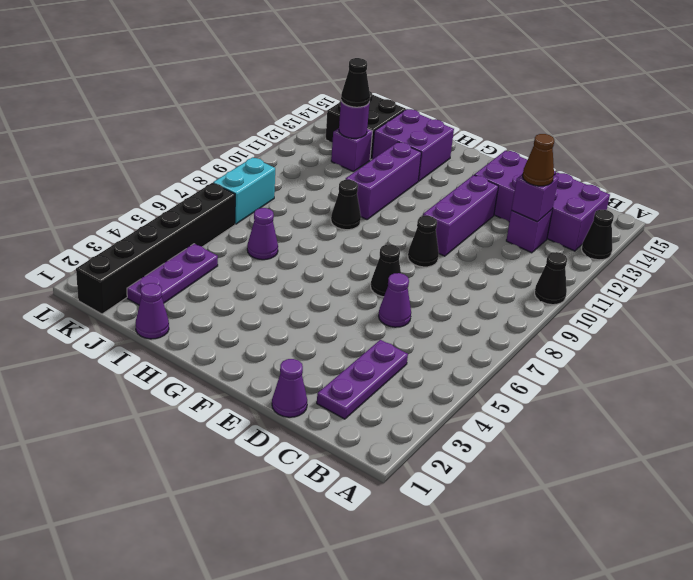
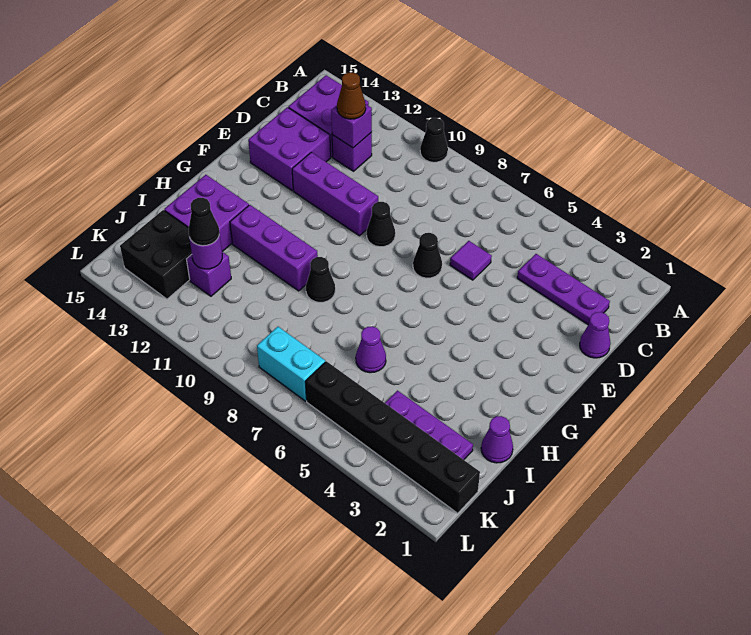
black 1x1 cone [582,210,614,260] -> none
purple 1x1 cone [379,273,411,327] -> purple 1x1 tile [450,241,492,280]

